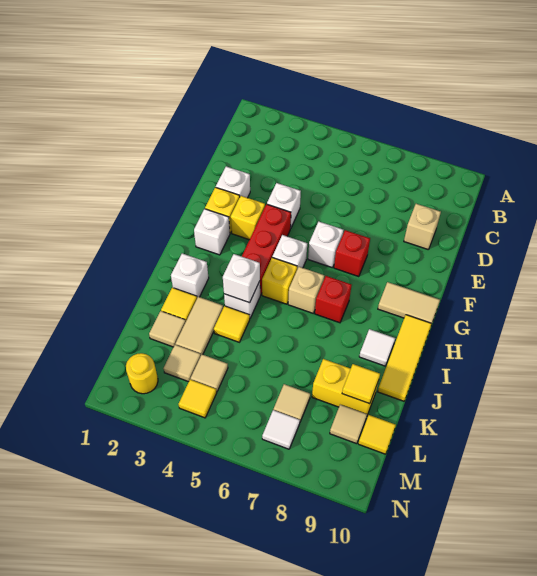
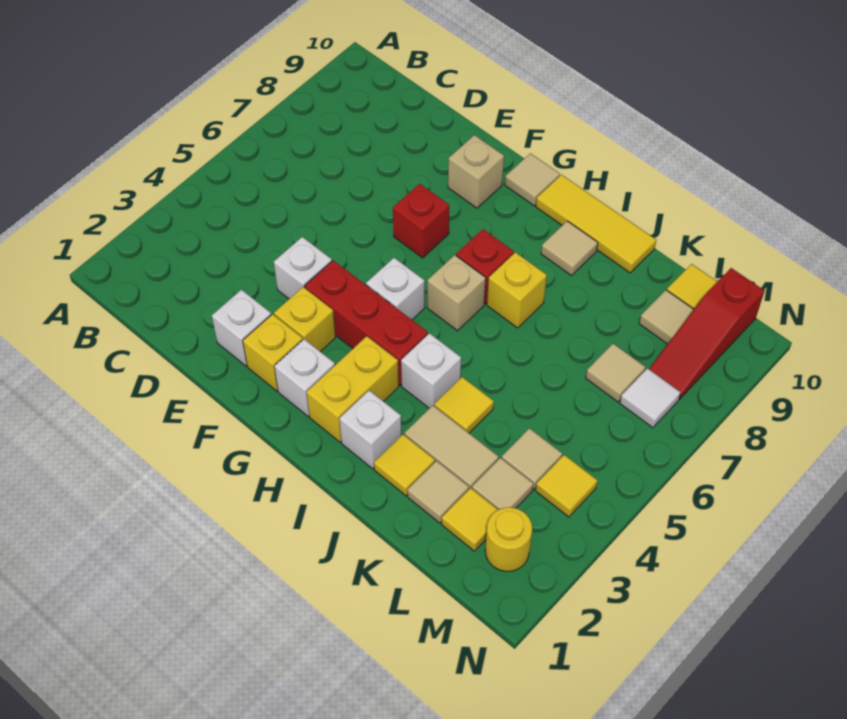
tan 1x1 brick [404,204,441,250] -> tan 1x1 brick moved to [448,135,504,208]
white 1x1 brick [308,222,343,268] -> none
tan 1x2 tile [378,282,440,323] -> tan 1x1 tile [505,153,560,206]
yellow 1x1 brick [262,258,297,304] -> yellow 1x1 brick moved to [487,252,547,328]
white 1x1 brick [223,254,260,303] -> none
white 1x1 tile [359,329,395,366] -> tan 1x1 tile [541,221,598,276]
yellow 1x2 brick [312,359,378,415] -> yellow 1x2 brick moved to [307,336,399,442]
yellow 1x1 tile [342,364,380,404] -> yellow 1x1 tile moved to [442,488,498,551]
none -> red 1x3 slope [649,268,764,399]

